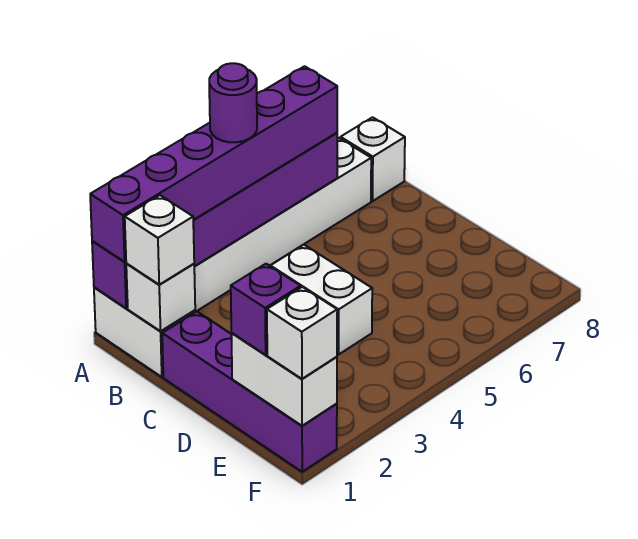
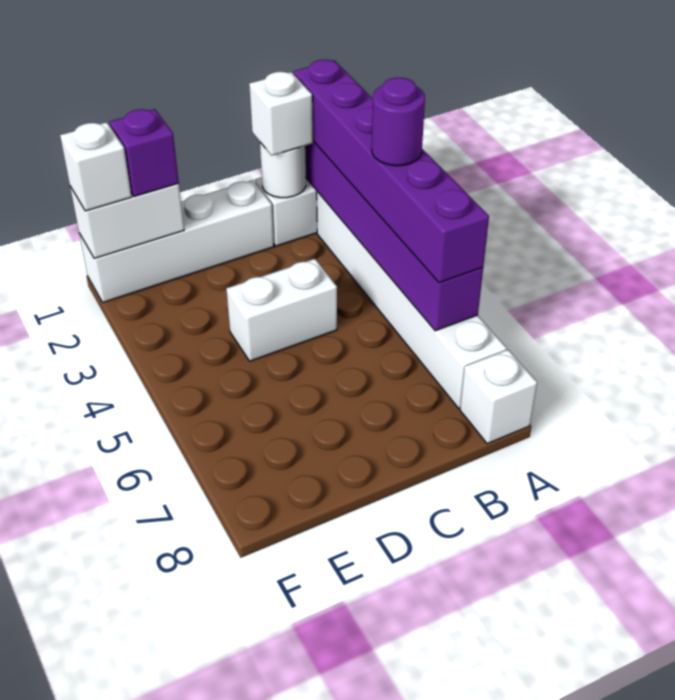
white 1x1 brick [126,264,195,331] -> white 1x1 round brick [260,142,306,198]
purple 1x4 brick [162,312,337,472] -> white 1x4 brick [79,180,274,302]

